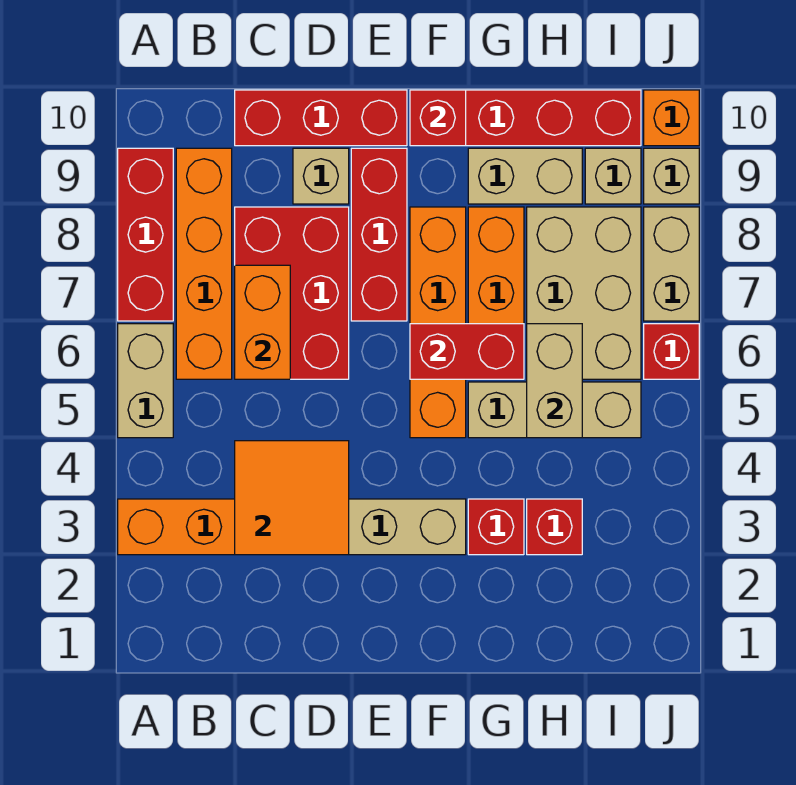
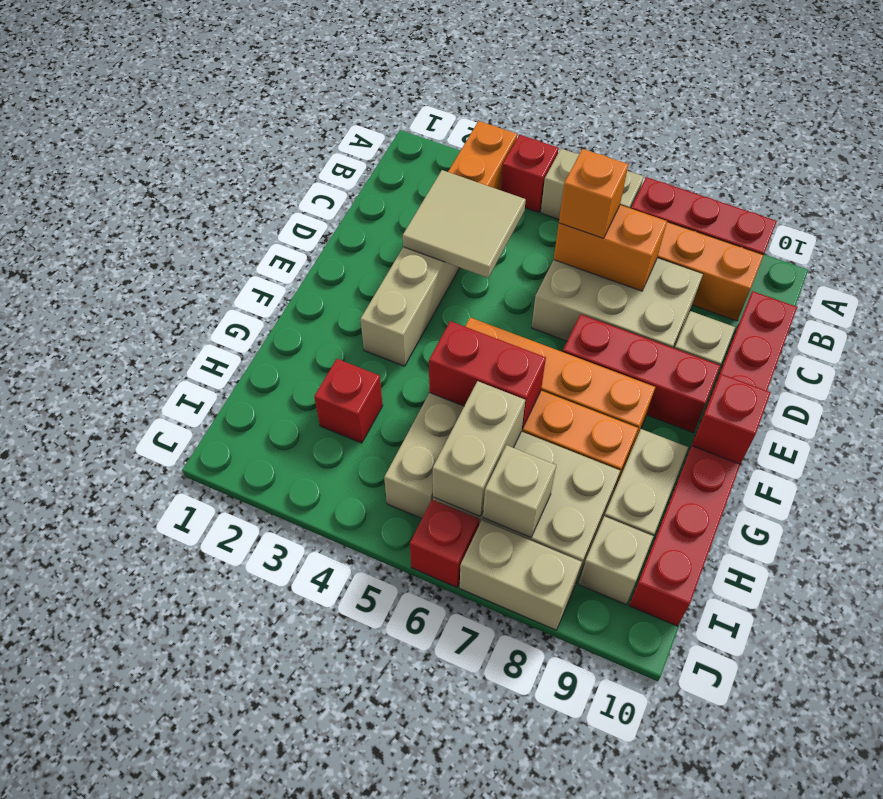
orange 2x2 tile [235,441,349,555] -> tan 2x2 tile [403,170,526,278]
red 2x3 brick [235,207,349,379] -> tan 2x3 brick [532,258,703,349]
red 1x2 brick [410,324,524,379] -> red 1x2 brick turned to [429,321,546,429]
red 1x1 brick [468,499,524,555] -> red 1x1 brick moved to [501,135,559,212]
tan 1x2 brick [527,324,582,438] -> tan 1x2 brick turned to [433,381,525,516]
tan 1x1 brick [644,148,699,204] -> tan 1x1 brick moved to [483,445,556,538]
orange 1x1 brick [644,90,699,146] -> orange 1x1 brick moved to [559,149,628,238]

